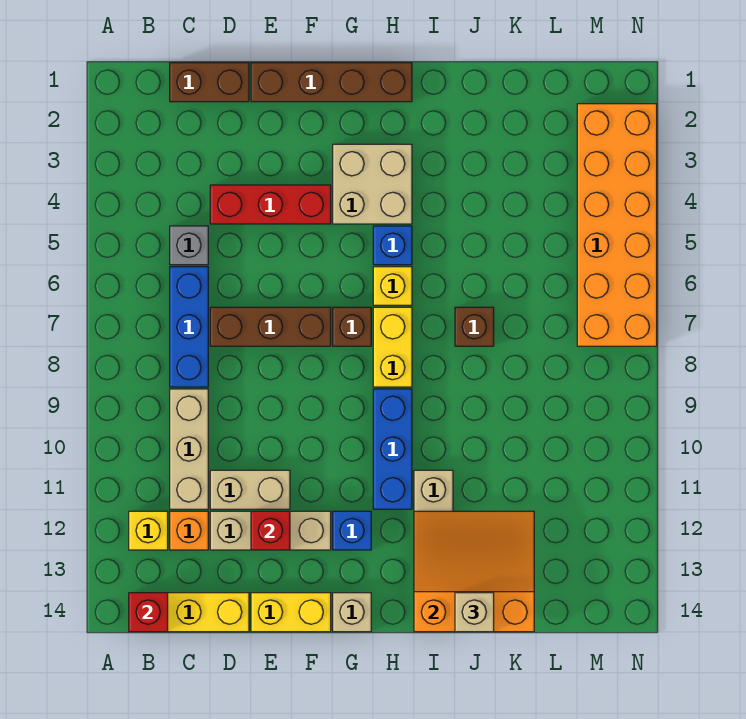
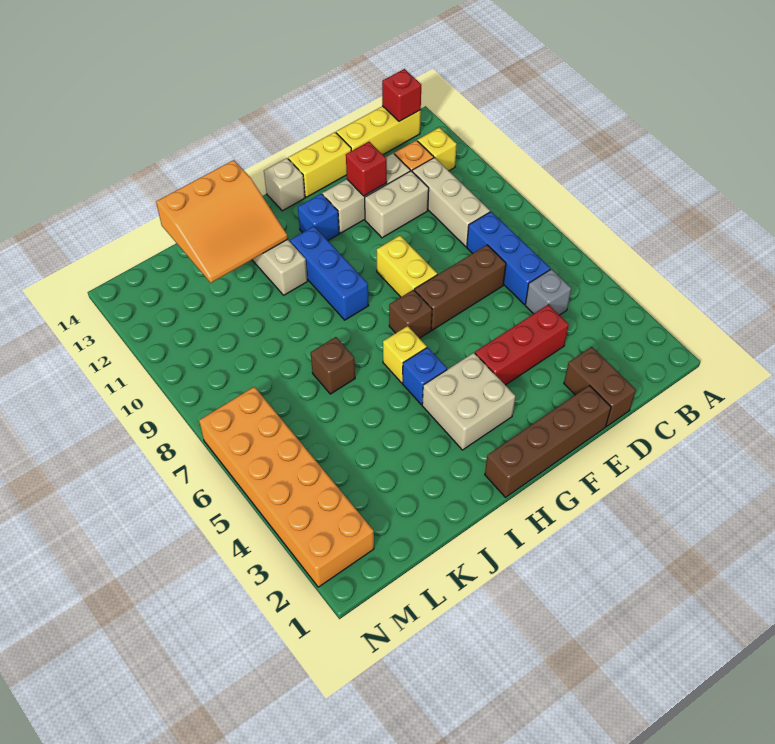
brown 1x2 brick [170,63,249,102] -> brown 1x2 brick turned to [564,347,636,426]
yellow 1x2 brick [373,307,412,387] -> yellow 1x2 brick moved to [377,236,437,297]
tan 1x1 brick [455,593,494,632] -> none

